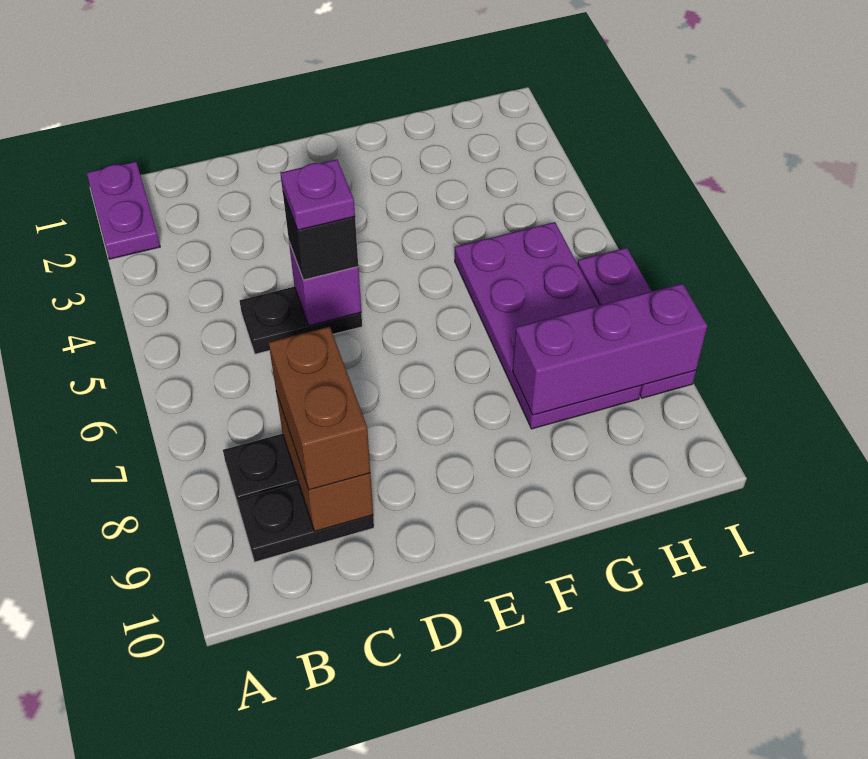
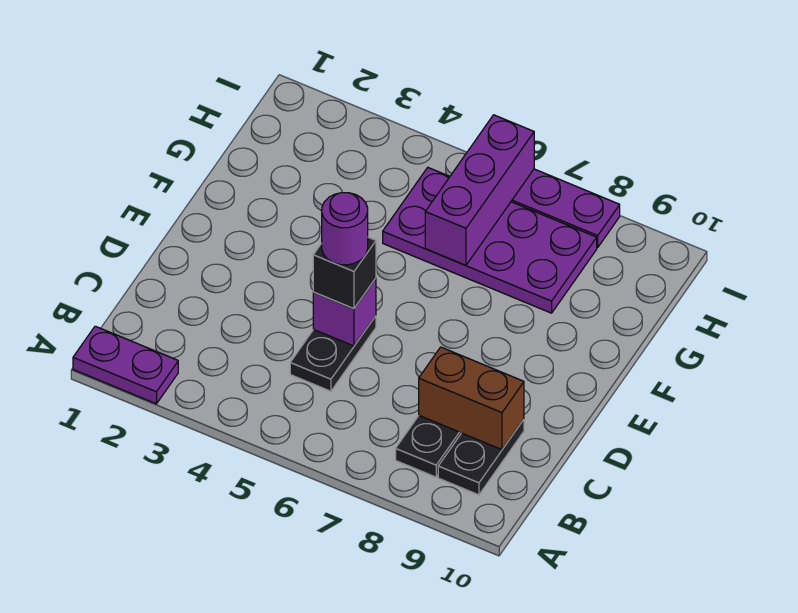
brown 1x2 brick [269,327,370,490] -> none
purple 1x1 plate [280,160,355,230] -> purple 1x1 round brick [322,193,368,265]
purple 1x3 brick [513,283,707,415] -> purple 1x3 brick moved to [425,115,534,265]

